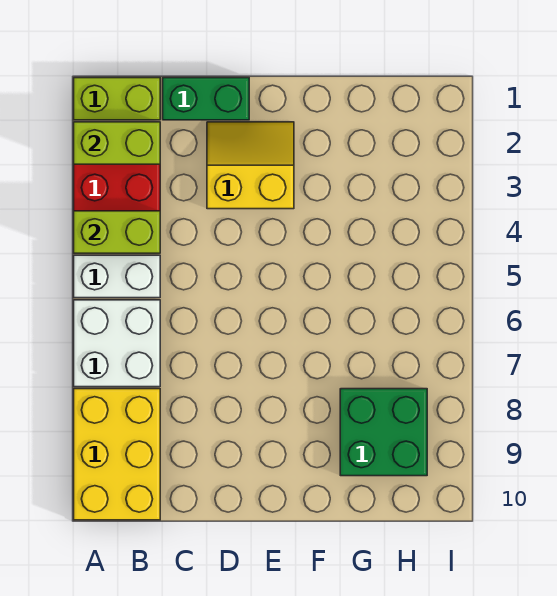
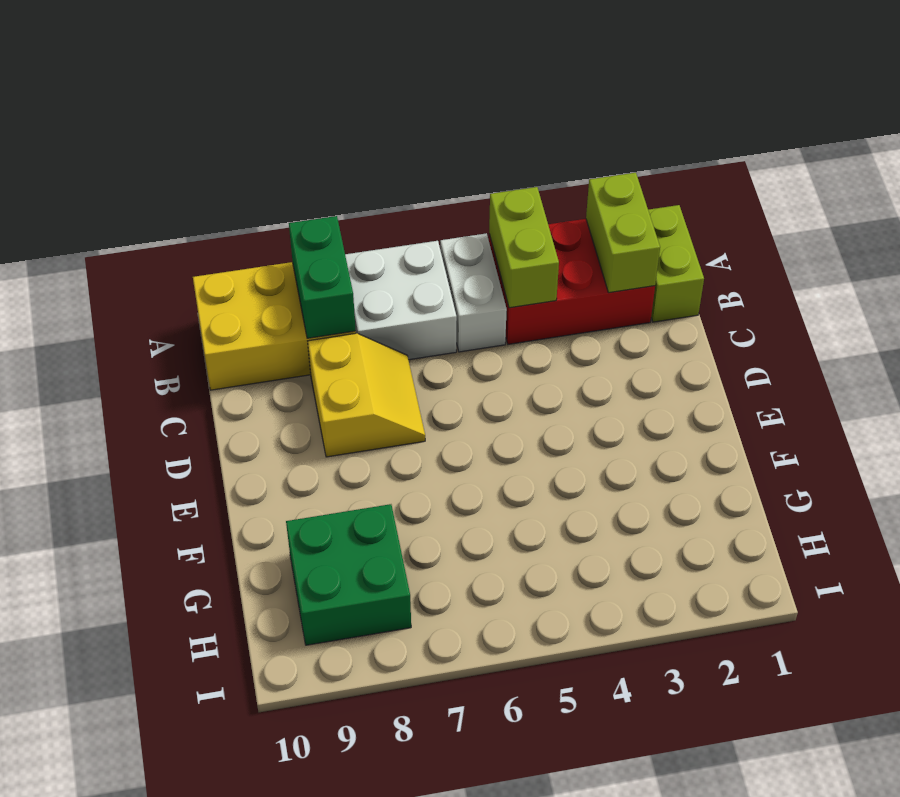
green 1x2 brick [163,78,249,120] -> green 1x2 brick moved to [289,216,356,338]
yellow 2x2 slope [207,122,294,209] -> yellow 2x2 slope moved to [308,333,425,457]

